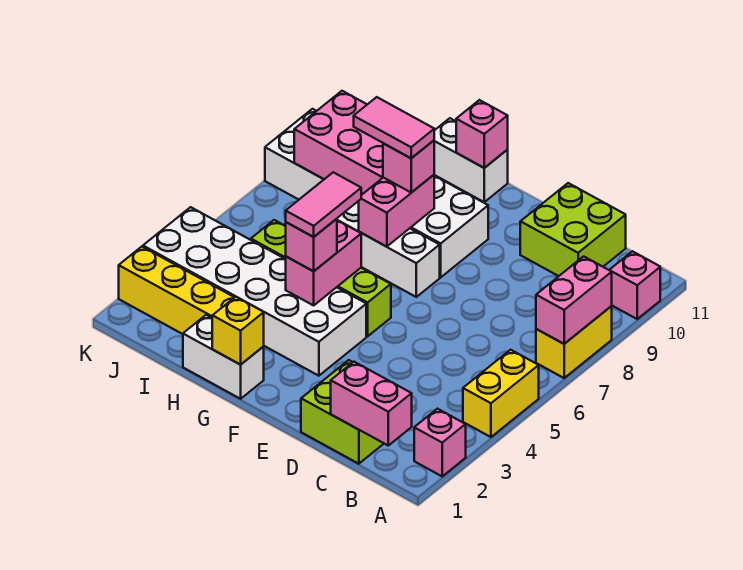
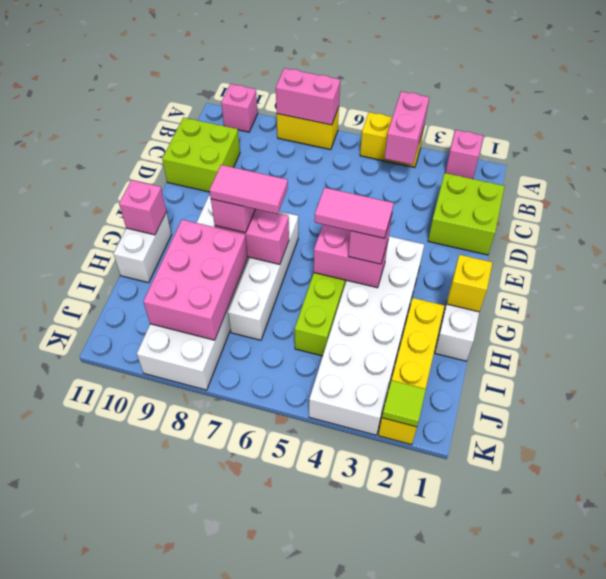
pink 1x2 brick [331,362,412,445] -> pink 1x2 brick moved to [384,91,429,165]
pink 1x2 tile [354,97,434,158] -> pink 1x2 tile turned to [209,165,288,214]
none -> lime 1x1 tile [382,380,426,427]

